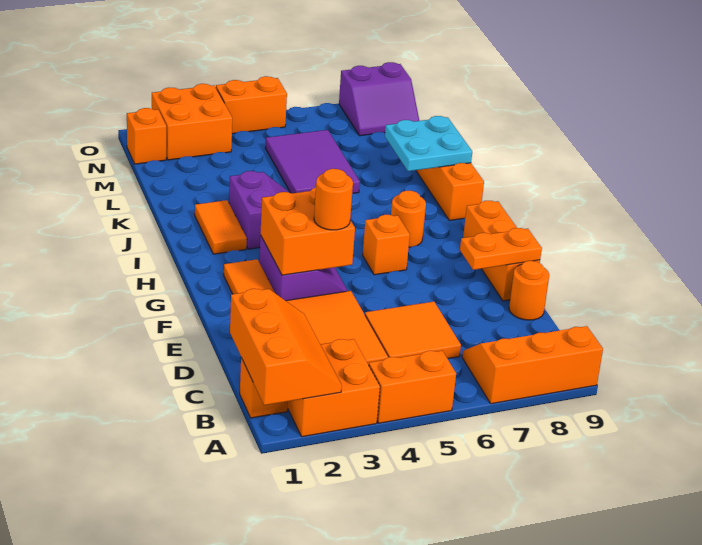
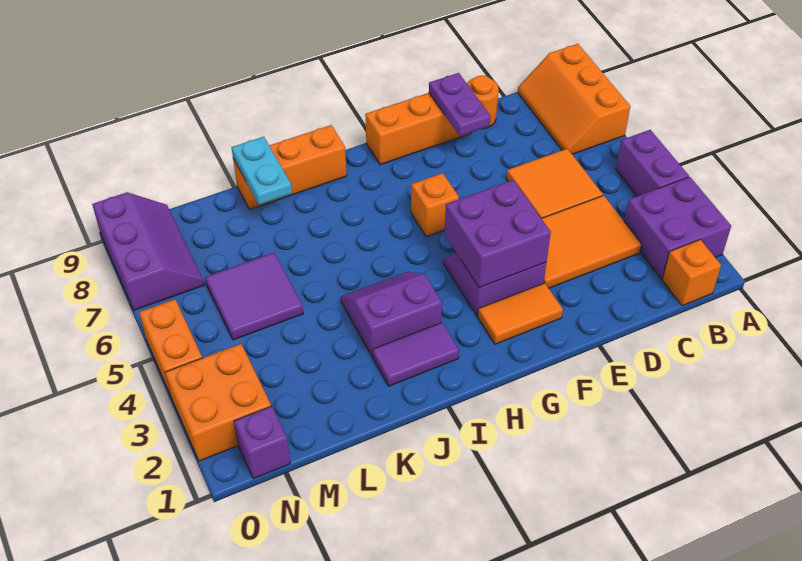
orange 2x3 slope [230,289,342,405] -> none
orange 2x2 brick [288,339,380,437] -> purple 2x2 brick [624,177,731,279]
orange 1x2 brick [369,351,456,423] -> purple 1x2 brick [616,130,689,196]
orange 1x2 plate [460,228,542,270] -> purple 1x2 plate [429,73,491,136]
orange 2x2 brick [261,188,355,275] -> purple 2x2 brick [445,180,551,288]
orange 1x1 round brick [314,169,353,230] -> none
orange 1x1 round brick [391,191,426,247] -> none
orange 1x2 tile [195,200,247,254] -> purple 1x2 tile [372,323,459,386]
cyan 2x2 plate [385,116,472,171] -> cyan 1x2 plate [231,137,292,205]
purple 2x3 tile [265,130,360,193] -> purple 2x2 tile [205,253,303,340]
orange 1x1 brick [127,108,166,164] -> purple 1x1 brick [234,406,290,479]
purple 2x2 slope [339,62,419,136] -> purple 2x3 slope [92,192,204,310]

